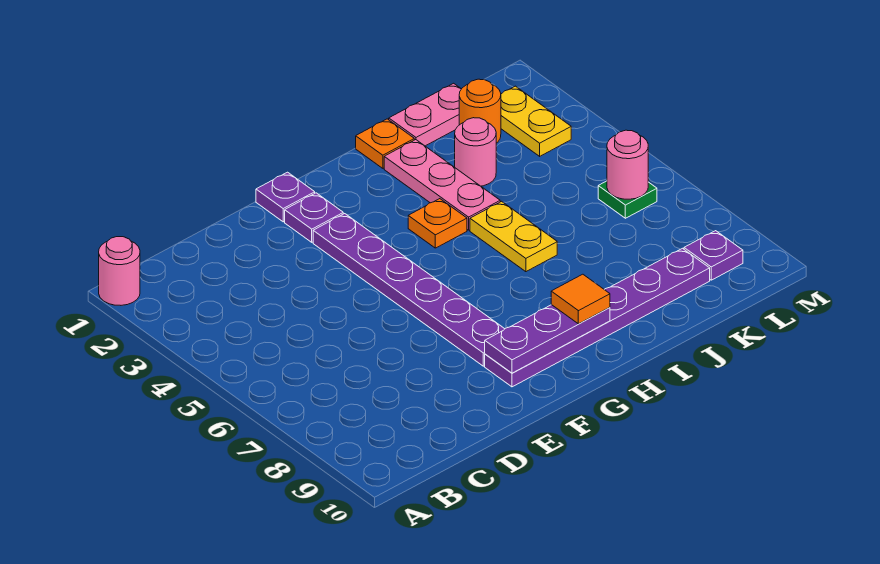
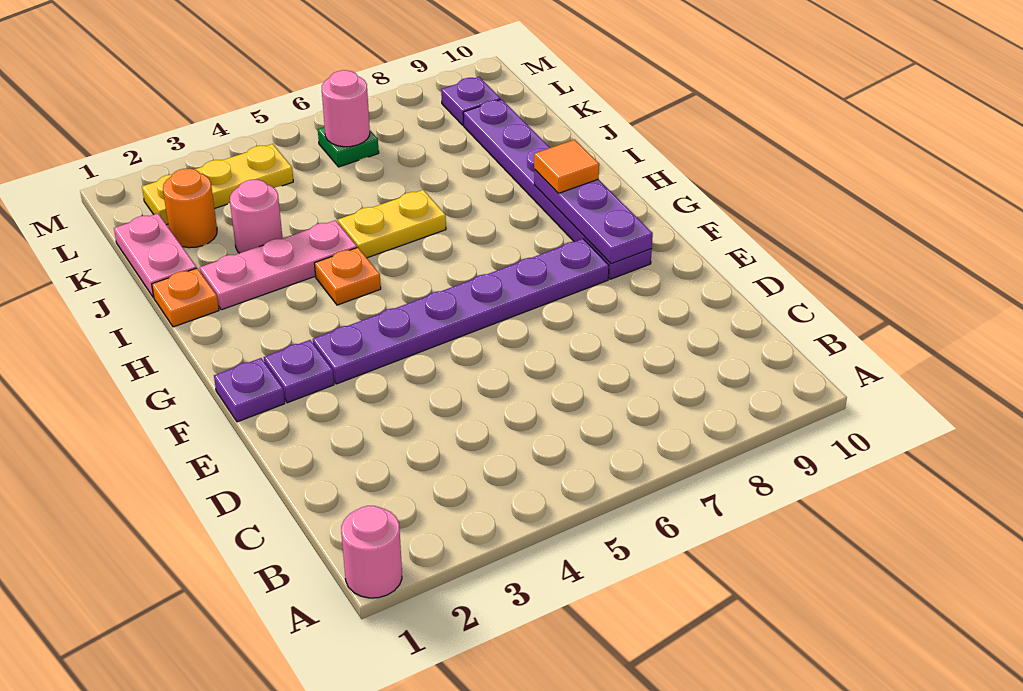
yellow 1x2 plate [501,86,571,156] -> yellow 1x3 plate [142,144,293,225]

